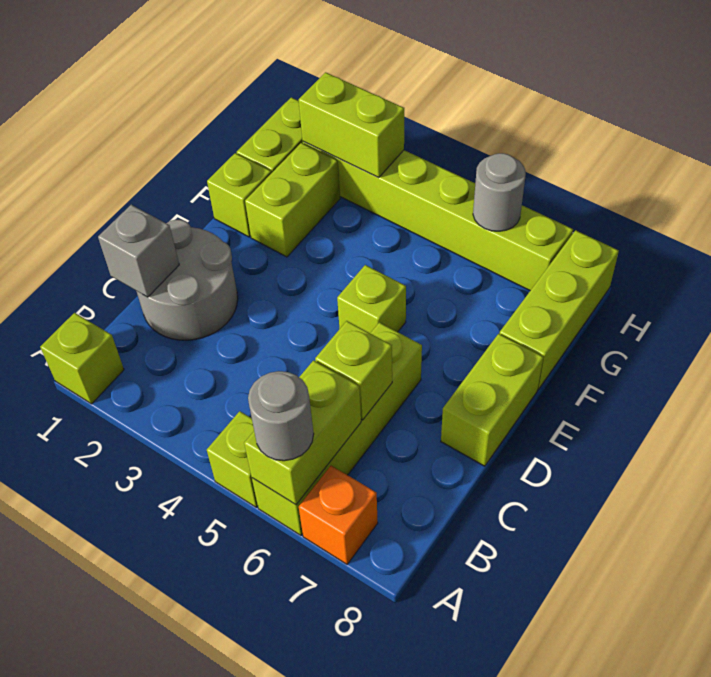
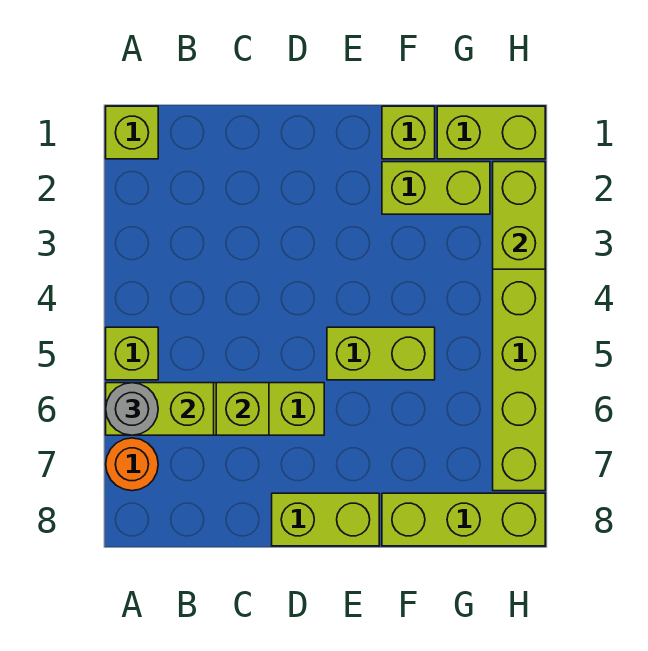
orange 1x1 brick [299,466,378,564] -> orange 1x1 round brick [106,438,158,491]
grey 2x2 round brick [137,220,238,340] -> none
grey 1x1 brick [98,205,179,297] -> none
lime 1x1 brick [337,265,406,333] -> lime 1x2 brick [327,327,435,380]
grey 1x1 round brick [473,153,526,231] -> none

